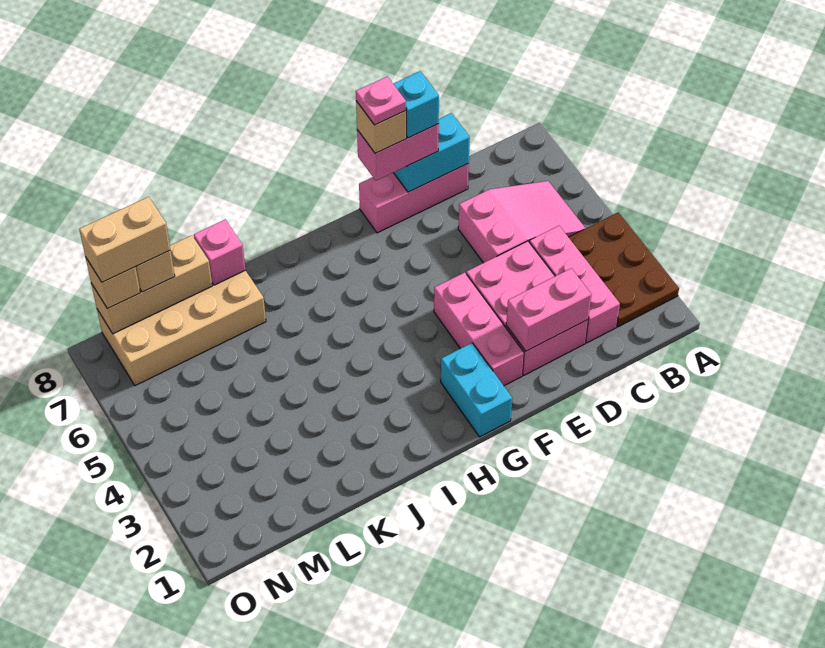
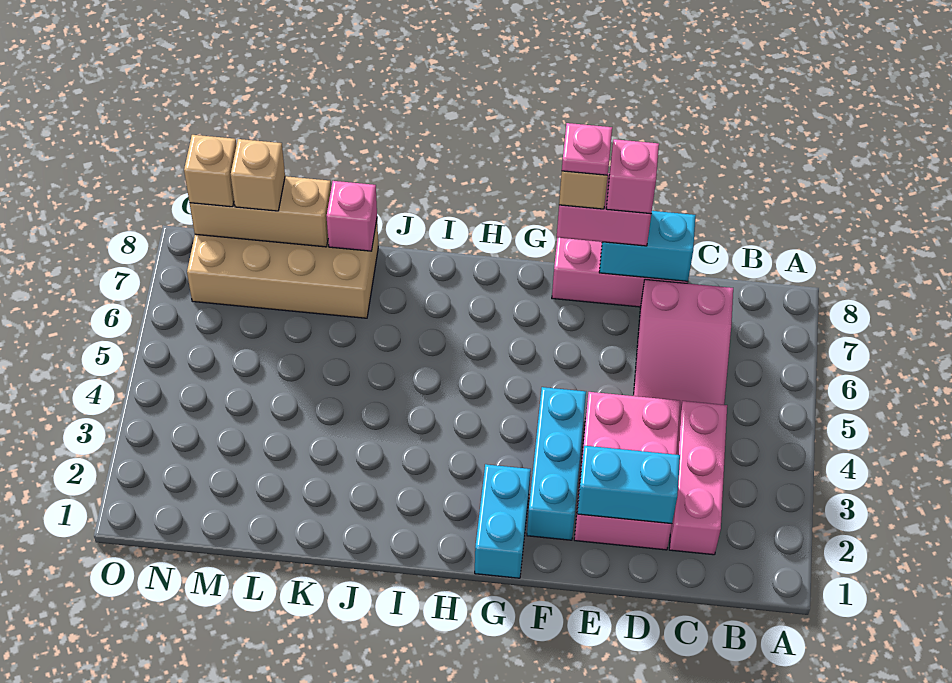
brown 2x3 plate [569,212,679,327] -> none
pink 2x3 slope [458,181,586,263] -> pink 2x3 slope turned to [634,279,733,417]
pink 1x2 brick [506,268,591,351] -> cyan 1x2 brick [577,446,680,524]
cyan 1x1 brick [393,71,439,138] -> pink 1x1 brick [606,139,659,214]
pink 1x3 brick [434,272,524,386] -> cyan 1x3 brick [527,387,586,540]
tan 1x2 brick [79,197,170,282] -> none

